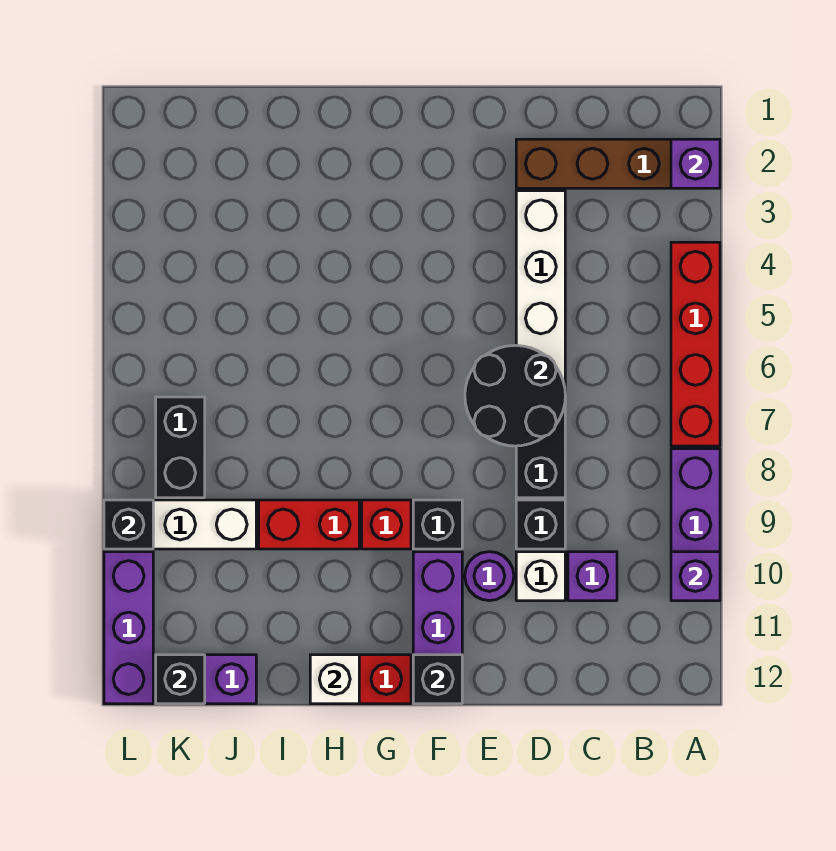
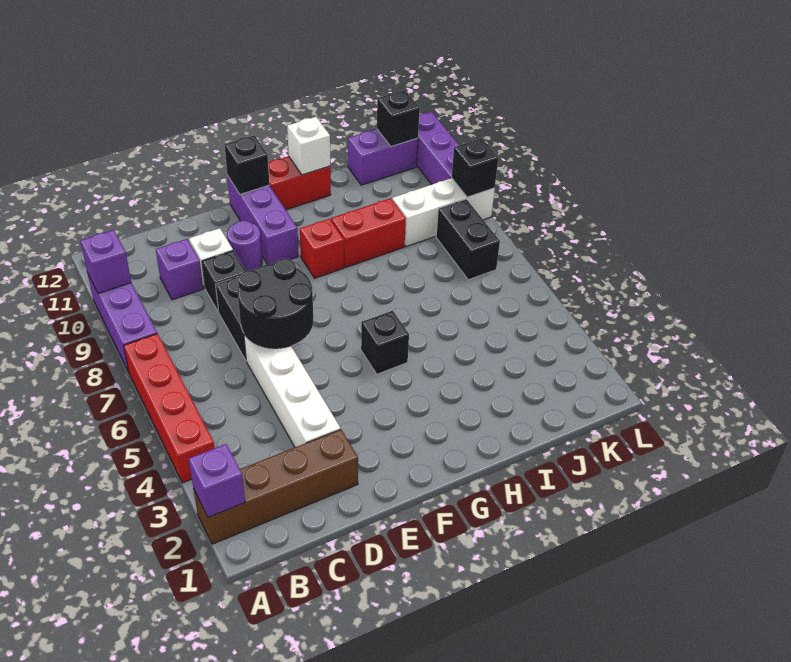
black 1x1 brick [413,500,462,549] -> black 1x1 brick moved to [361,311,409,374]

